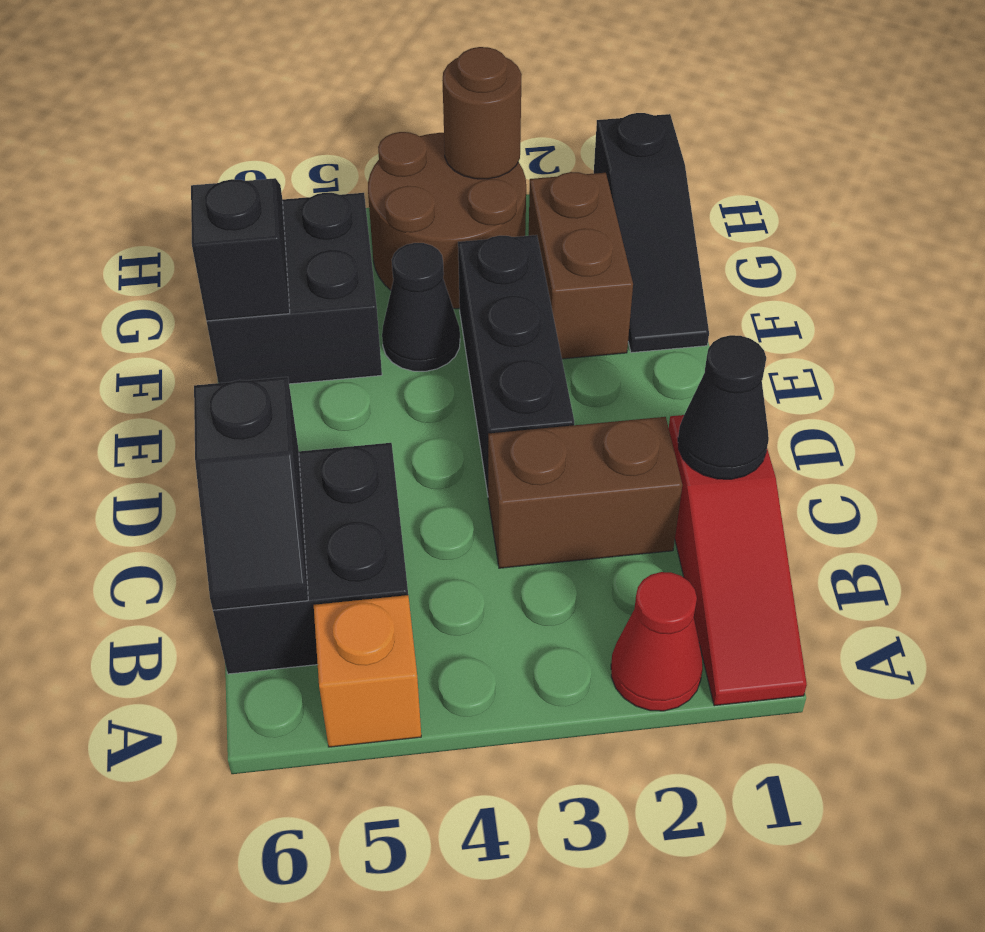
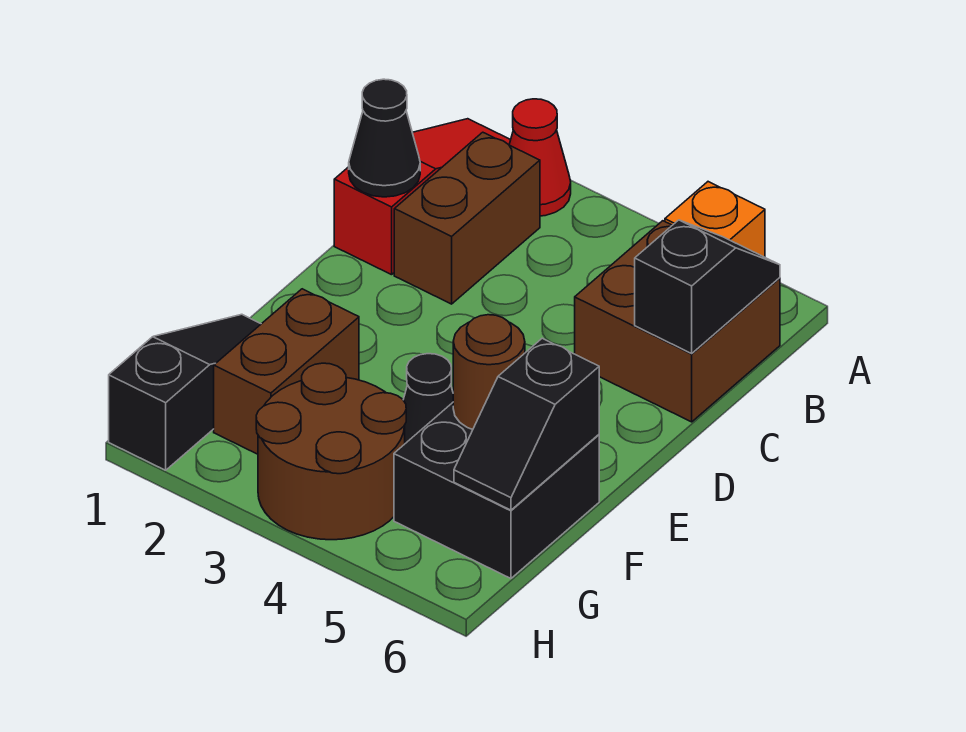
black 2x2 brick [213,443,408,674] -> brown 2x2 brick [575,221,780,422]
brown 1x2 brick [488,417,682,568] -> brown 1x2 brick turned to [394,132,540,304]
black 1x3 brick [458,235,574,494] -> none
brown 1x1 round brick [442,47,522,179] -> brown 1x1 round brick moved to [453,315,525,429]

